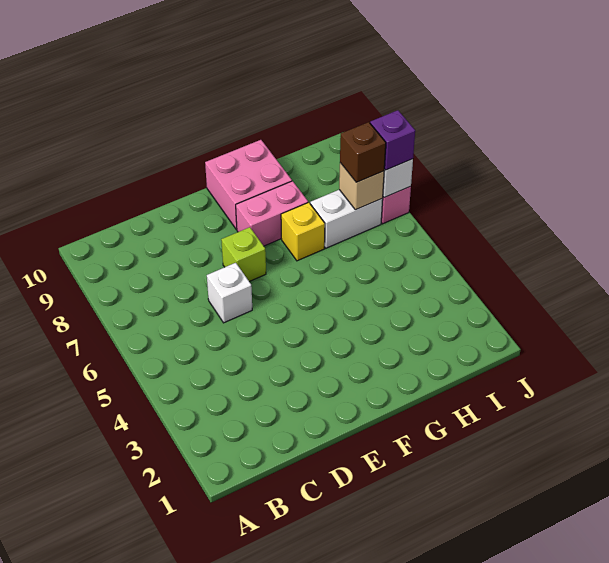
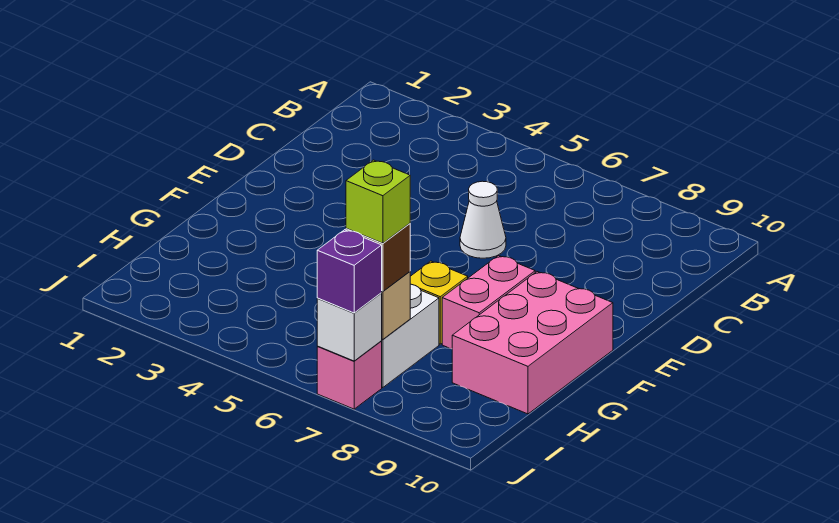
white 1x1 brick [207,263,252,323] -> white 1x1 cone [460,181,506,258]
lime 1x1 brick [221,227,266,282] -> lime 1x1 brick moved to [346,160,410,243]
pink 2x2 brick [205,140,292,229] -> pink 2x3 brick [452,272,613,414]

